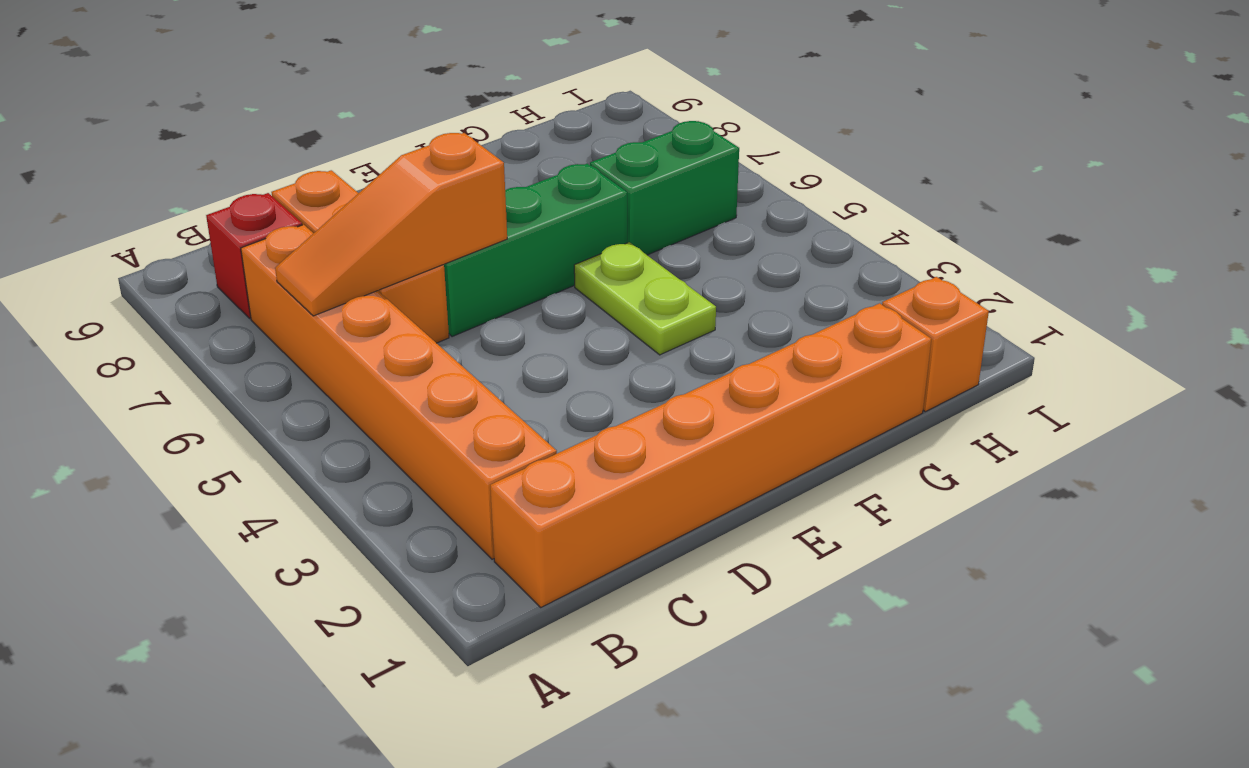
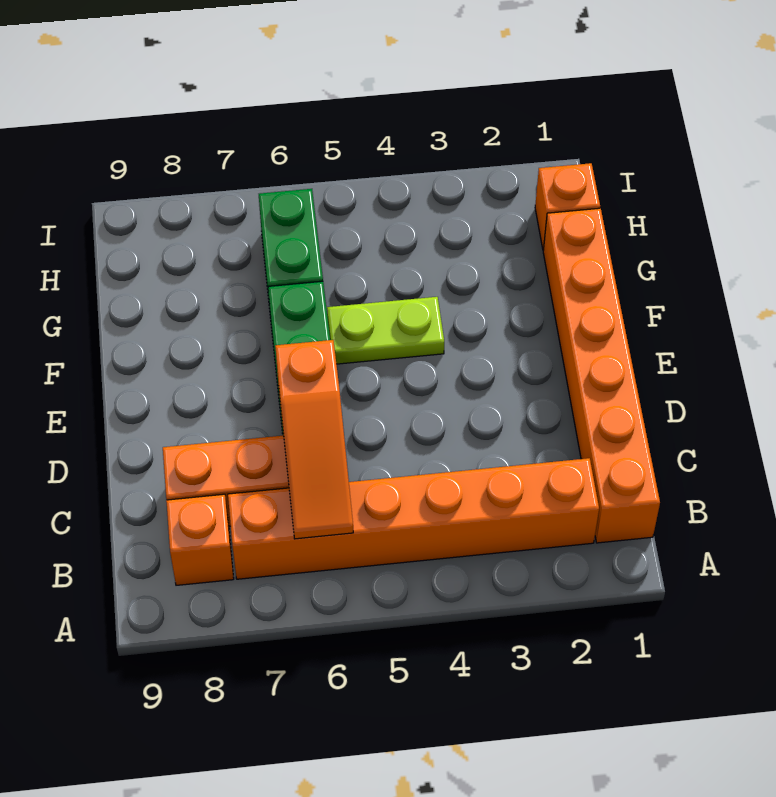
red 1x1 brick [206,193,302,318] -> orange 1x1 brick [166,494,234,585]

